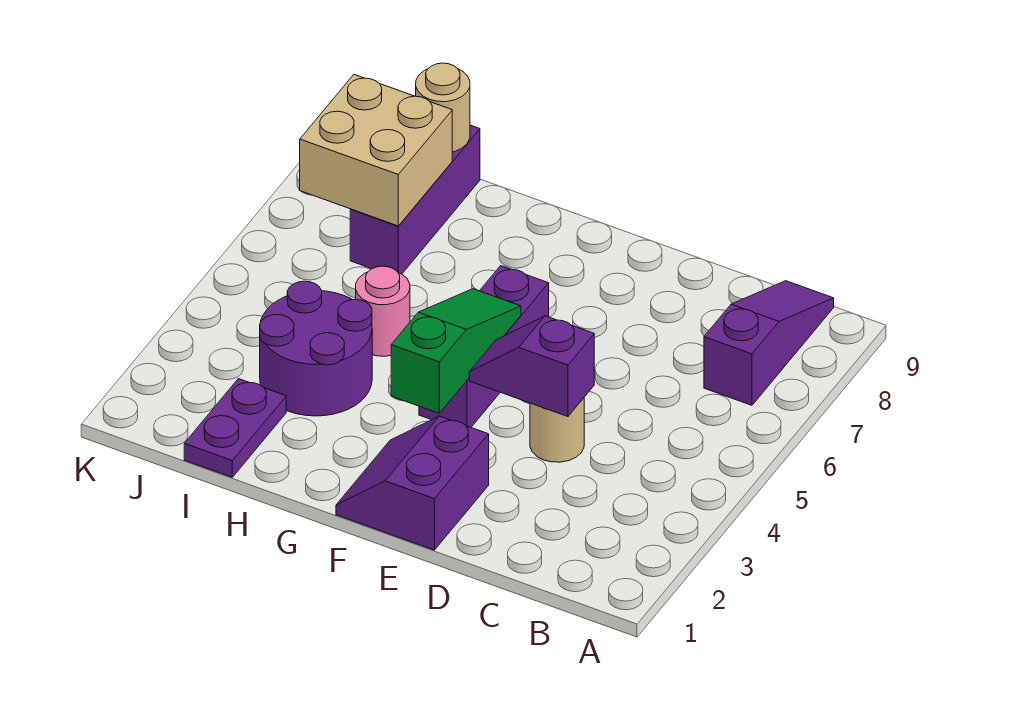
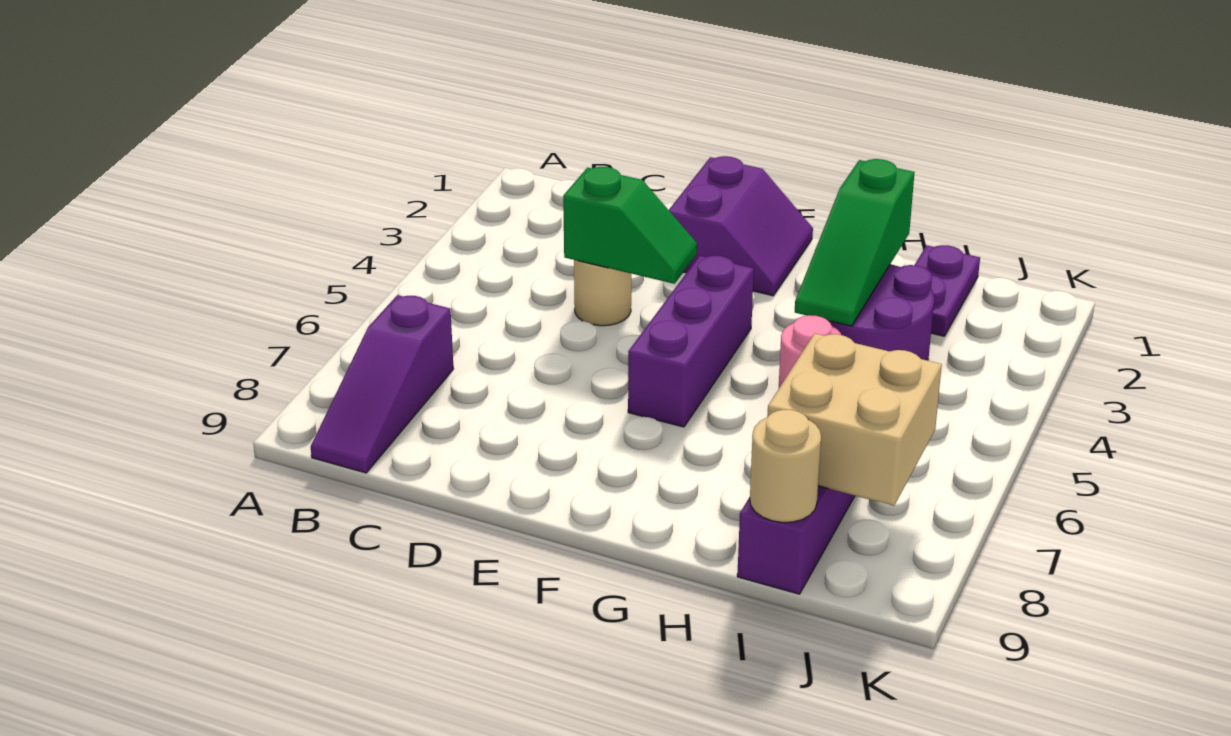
purple 1x2 slope [469,316,594,417] -> green 1x2 slope [563,167,697,284]
green 1x3 slope [391,289,521,413] -> green 1x3 slope moved to [795,159,915,326]

